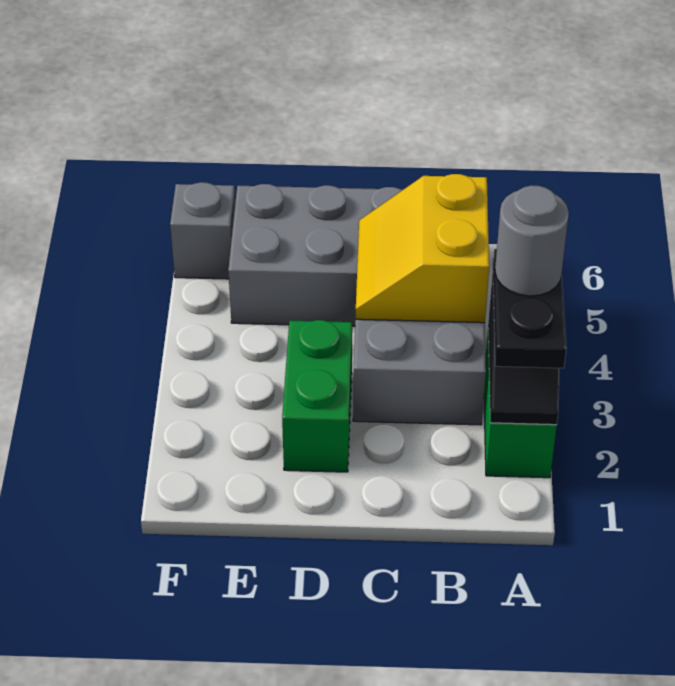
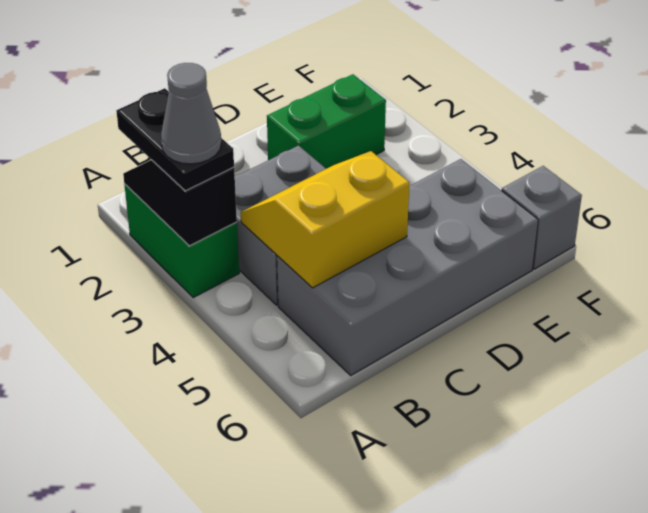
grey 1x1 round brick [495,185,569,296] -> grey 1x1 cone [161,63,221,164]
yellow 2x2 slope [356,174,489,323] -> yellow 2x2 slope turned to [241,151,409,288]
green 1x2 brick [282,320,352,472] -> green 1x2 brick turned to [267,74,386,169]

